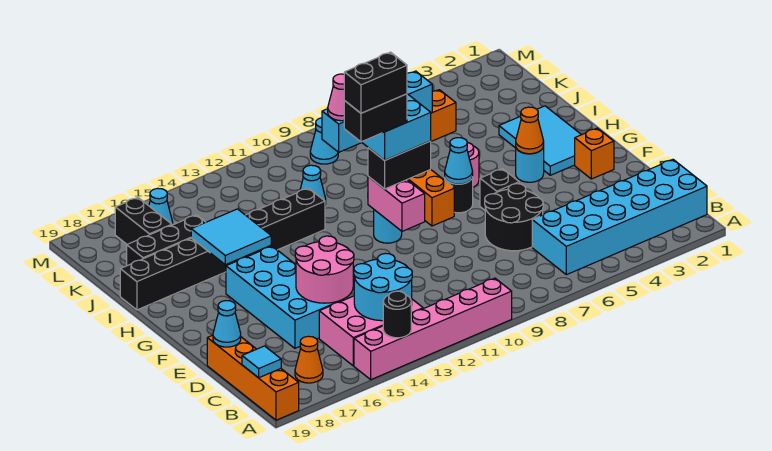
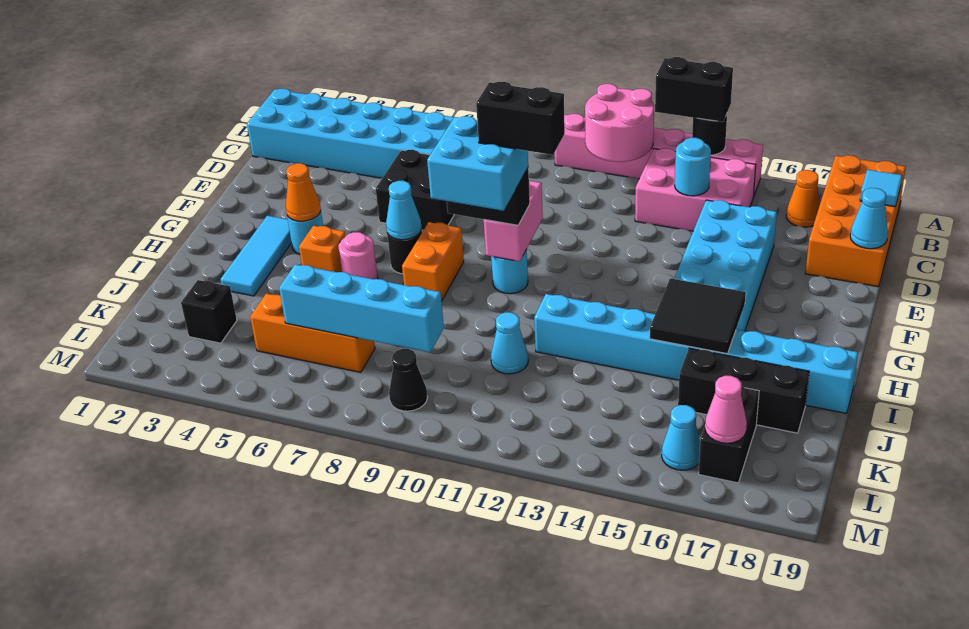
orange 1x4 brick [207,335,299,420] -> orange 2x4 brick [805,155,906,287]
cyan 2x2 round brick [353,253,412,321] -> cyan 1x1 round brick [675,138,711,196]
black 2x2 round brick [485,184,543,251] -> black 2x2 brick [376,150,454,230]
pink 2x2 round brick [295,236,354,303] -> pink 2x2 round brick moved to [585,84,654,162]
orange 1x1 brick [575,128,614,179] -> orange 1x1 brick moved to [299,226,346,272]
black 1x1 brick [480,169,519,210] -> black 1x1 brick moved to [181,280,237,343]
cyan 2x3 tile [499,106,581,175] -> cyan 1x3 tile [221,216,291,296]
black 1x2 brick [344,52,407,113] -> black 1x2 brick moved to [655,57,733,122]
cyan 2x2 tile [191,209,271,265] -> black 2x2 tile [650,278,746,354]
black 1x8 brick [120,188,325,310] -> cyan 1x8 brick [534,294,858,413]
pink 1x1 cone [328,74,344,121] -> pink 1x1 cone moved to [705,376,747,443]
cyan 1x1 cone [310,118,338,164] -> black 1x1 cone [389,349,428,411]

